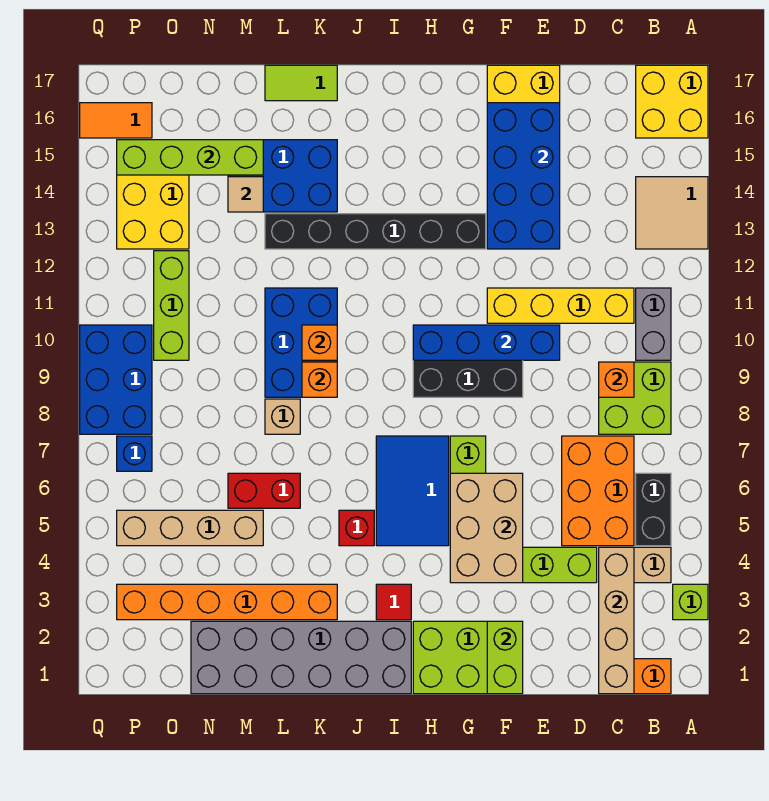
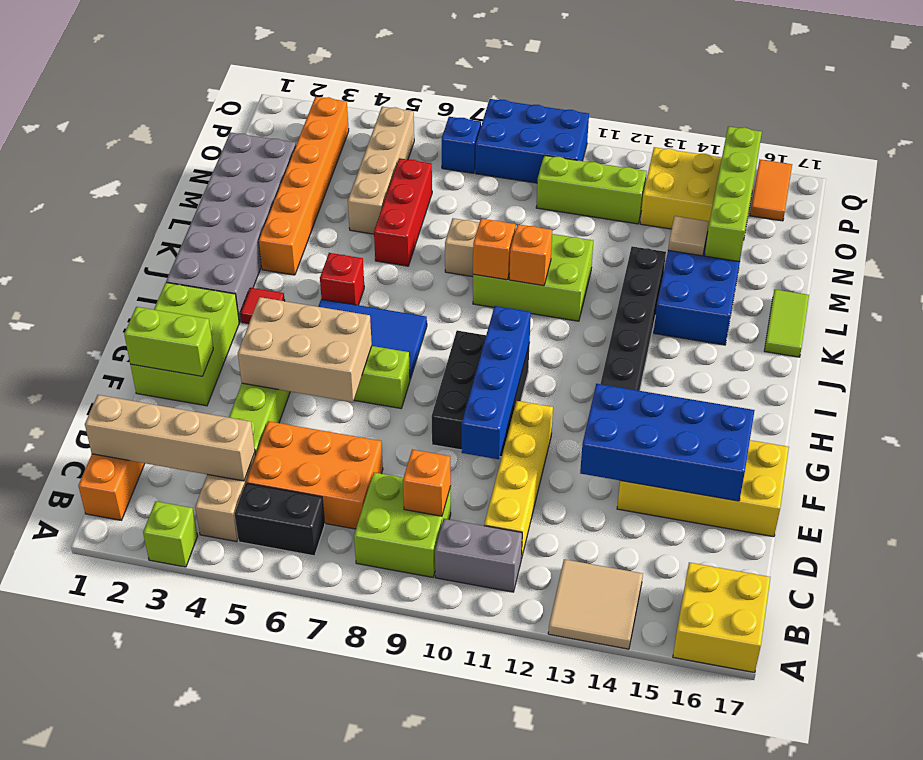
blue 2x3 brick [265,288,337,397] -> lime 2x3 brick [473,228,593,321]
red 1x2 brick [228,473,300,508] -> red 1x3 brick [374,158,432,266]

